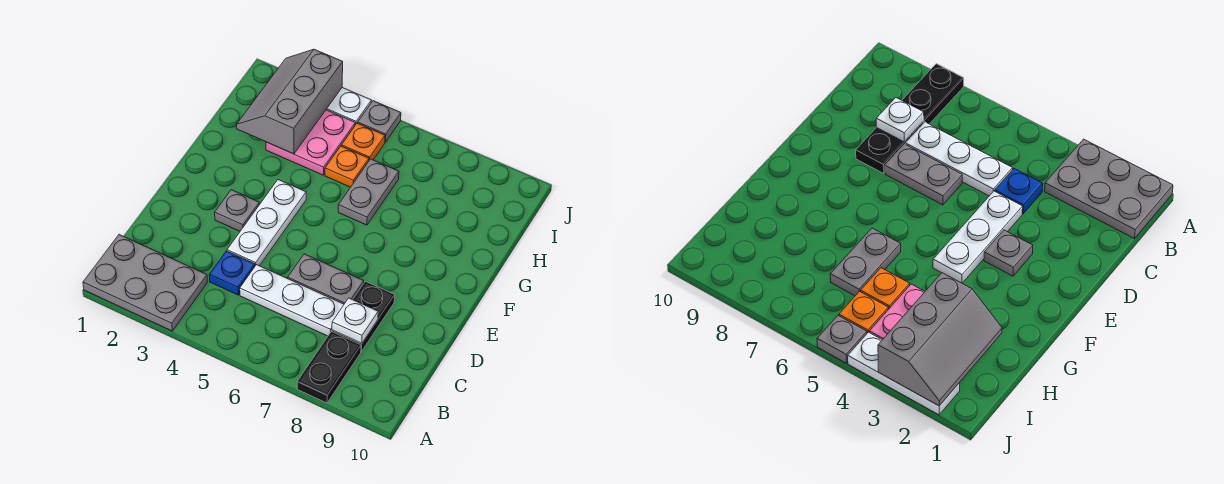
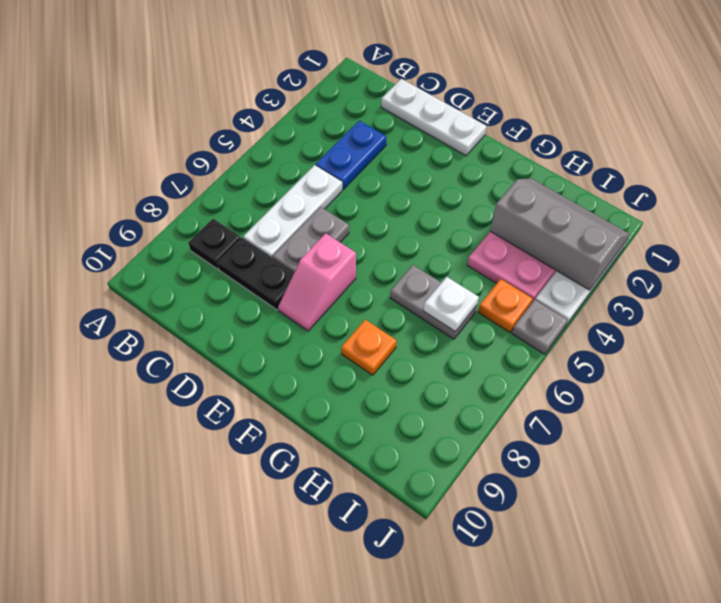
grey 2x3 plate [83,235,207,331] -> none
black 1x2 plate [297,332,361,403] -> black 1x1 plate [188,219,241,269]
blue 1x1 plate [209,251,255,295] -> blue 1x2 plate [316,121,386,189]
white 1x1 plate [332,298,378,343] -> white 1x1 plate moved to [423,277,479,331]
white 1x3 plate [227,180,306,266] -> white 1x3 plate moved to [381,79,486,156]
grey 1x1 plate [215,190,259,231] -> none
none -> pink 1x2 slope [278,233,356,331]
orange 1x1 plate [325,146,369,187] -> orange 1x1 plate moved to [341,320,397,375]

